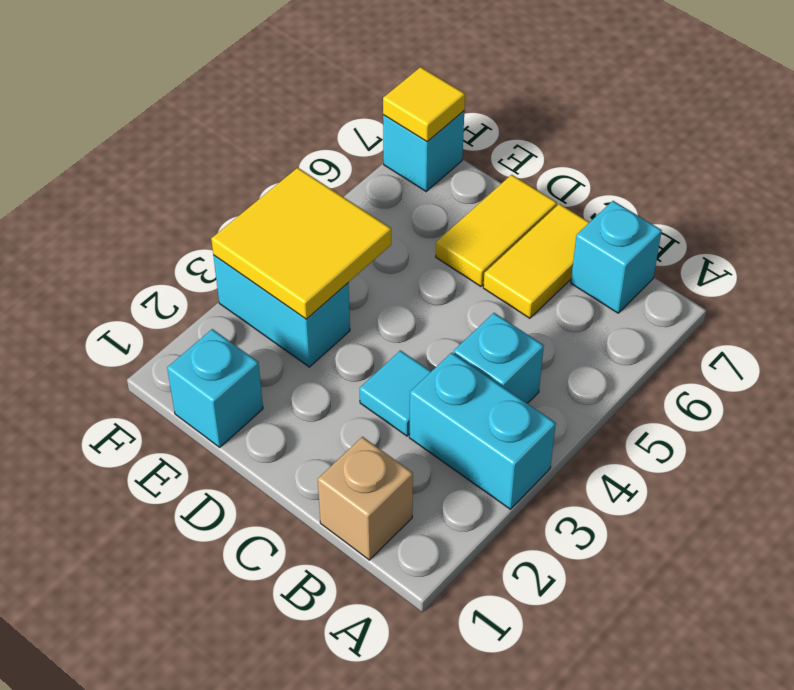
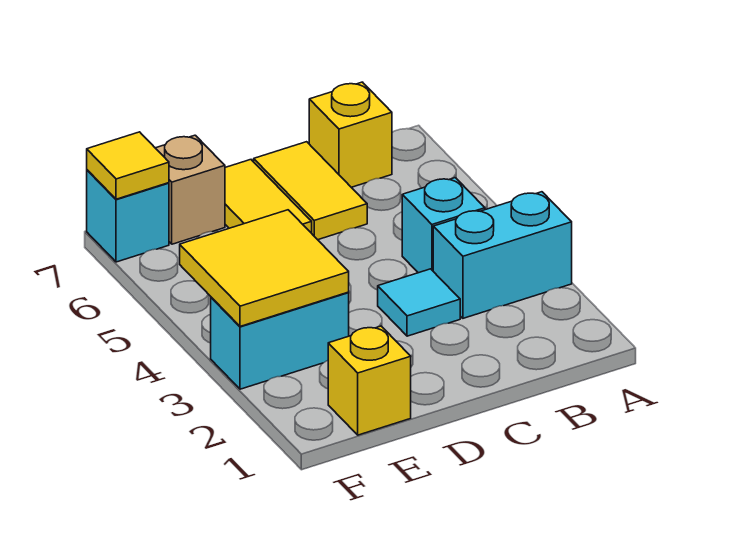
tan 1x1 brick [318,437,413,560] -> tan 1x1 brick moved to [156,135,225,244]
cyan 1x1 brick [571,201,662,313] -> yellow 1x1 brick [309,82,392,187]
cyan 1x1 brick [167,329,263,447] -> yellow 1x1 brick [328,326,411,435]

